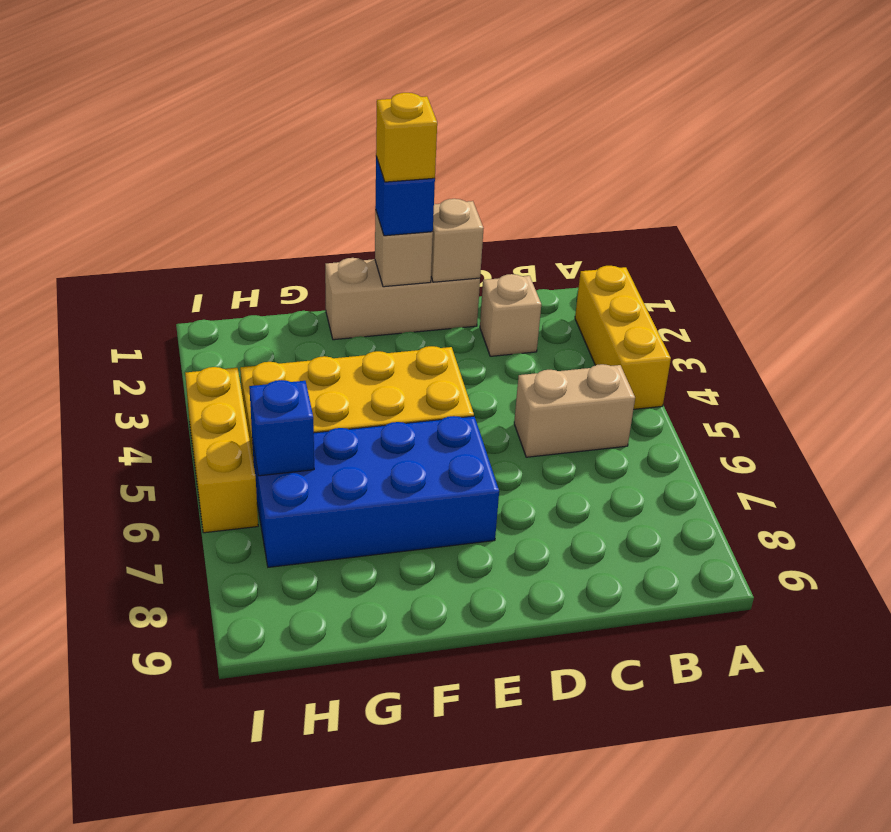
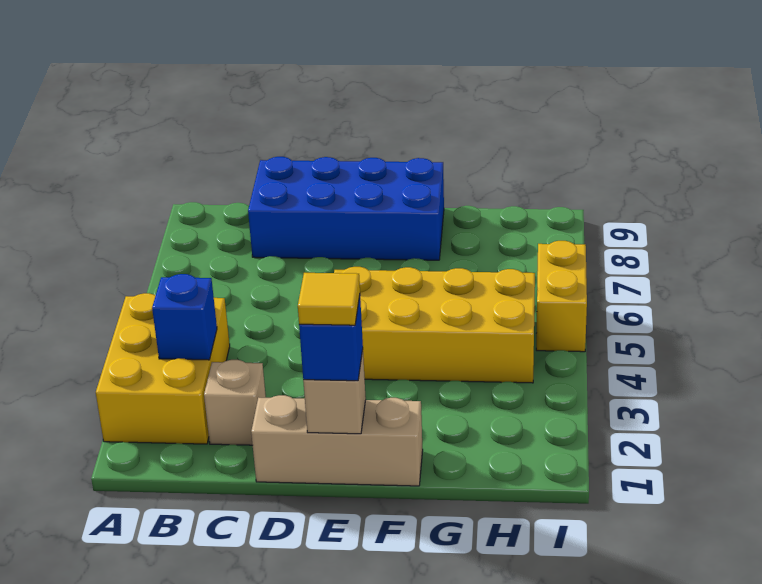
yellow 1x3 brick [575,266,671,409] -> yellow 2x3 brick [96,293,230,444]
tan 1x2 brick [514,364,635,457] -> none
tan 1x1 brick [431,199,484,282] -> none
yellow 1x1 brick [376,93,437,182] -> yellow 1x1 tile [298,273,360,325]
blue 2x4 brick [252,416,499,567] -> blue 2x4 brick moved to [248,157,444,260]
blue 1x1 brick [249,380,314,476] -> blue 1x1 brick moved to [152,274,217,360]
yellow 1x3 brick [185,367,258,533] -> yellow 1x2 brick [536,241,587,352]

